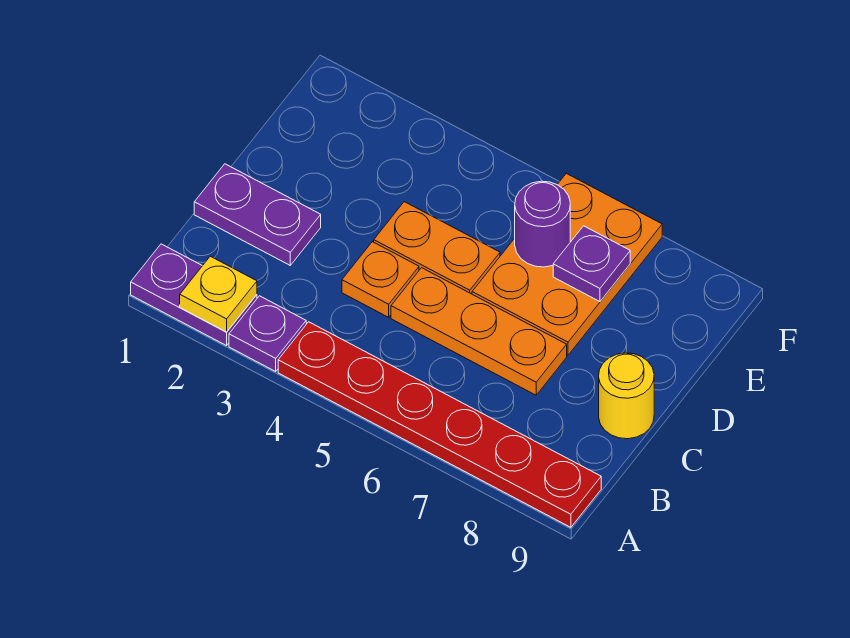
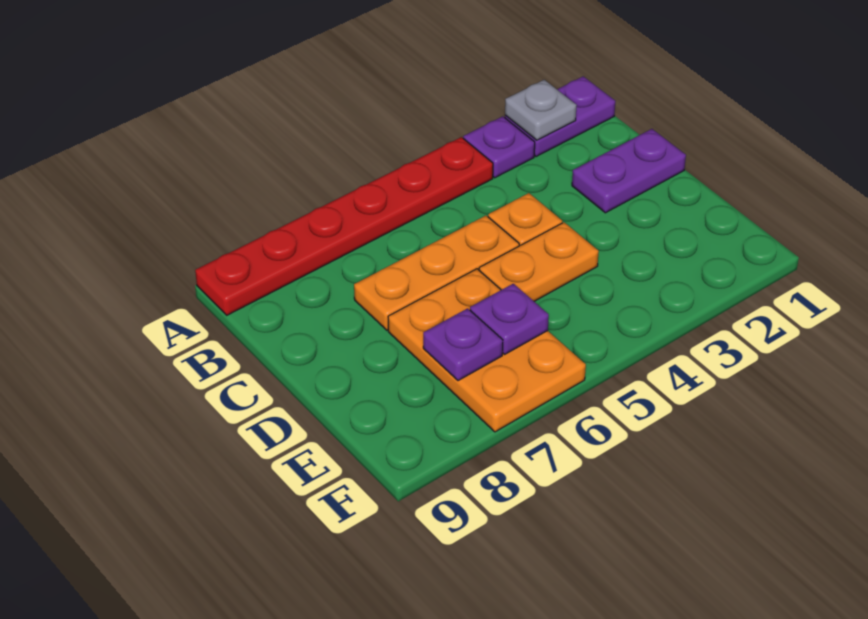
yellow 1x1 plate [180,256,257,332] -> grey 1x1 plate [505,80,577,140]
yellow 1x1 round brick [599,353,654,439] -> none
purple 1x1 round brick [515,181,570,267] -> purple 1x1 plate [470,284,549,354]

